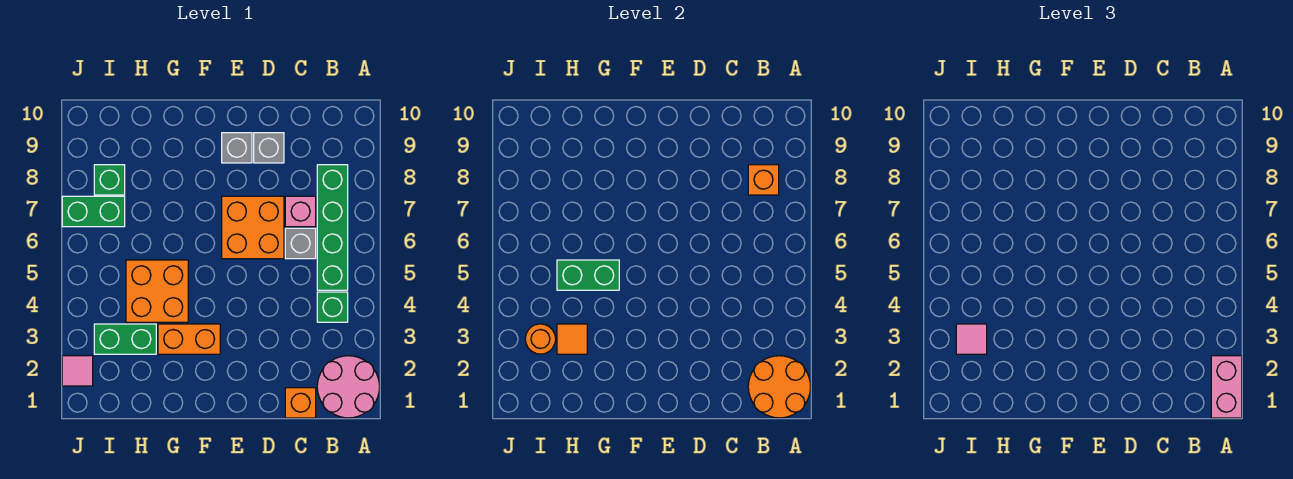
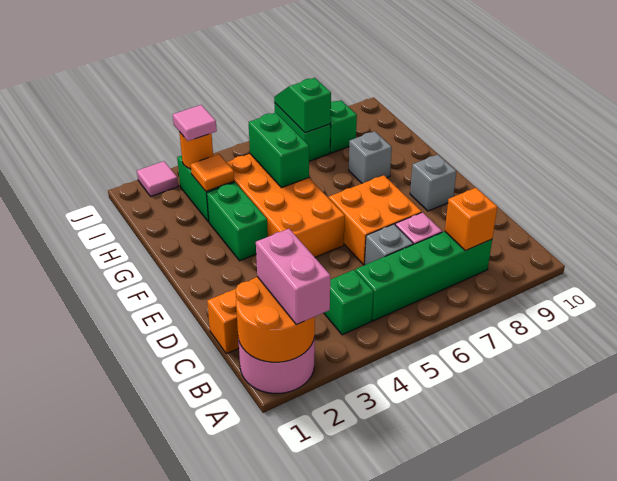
pink 1x2 brick [1211,356,1242,418] -> pink 1x2 brick turned to [256,229,330,325]
grey 1x1 brick [254,133,284,163] -> grey 1x1 brick moved to [349,131,392,183]
orange 1x2 brick [158,324,220,354] -> green 1x2 brick [207,182,268,261]
orange 2x2 brick [126,260,188,322] -> orange 2x4 brick [226,154,345,257]
none -> green 1x2 slope [274,78,331,133]

